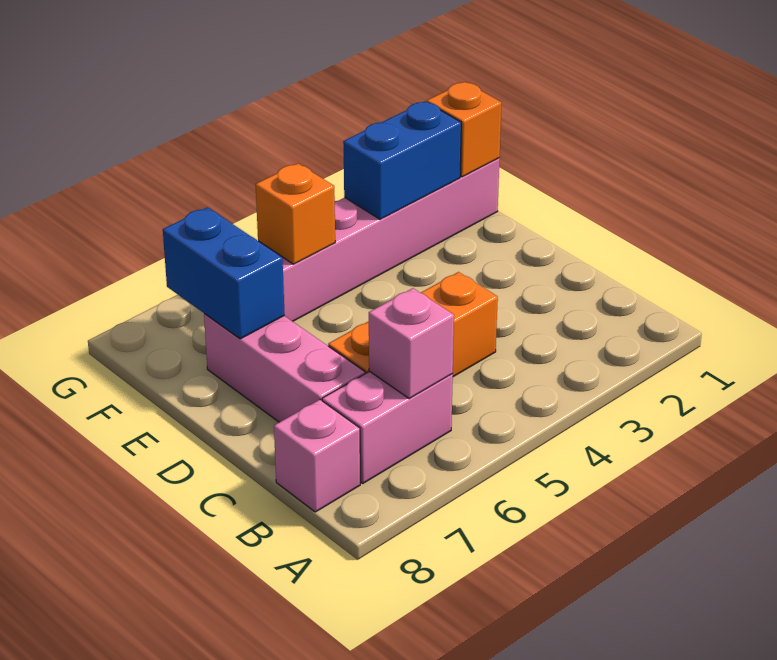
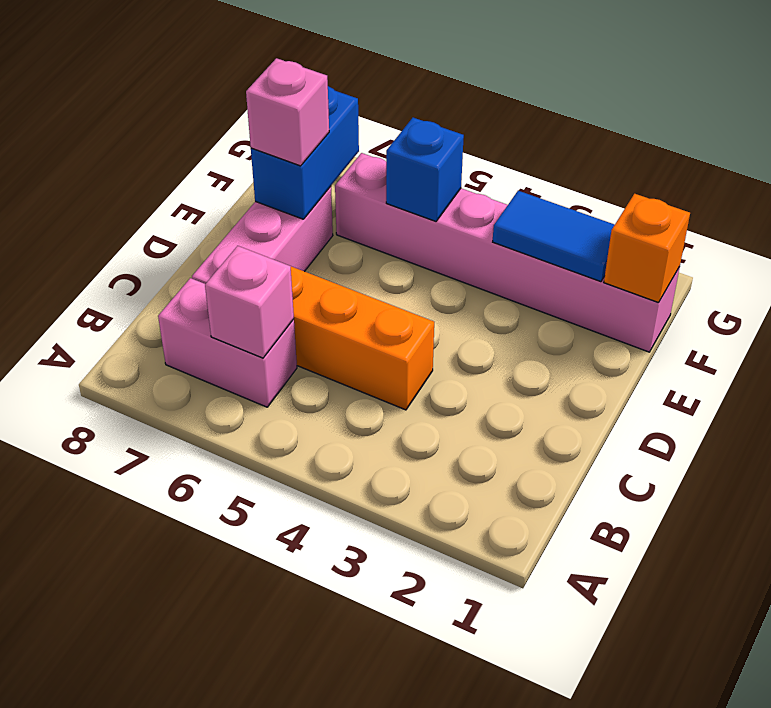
pink 1x1 brick [274,400,360,512] -> pink 1x1 brick moved to [246,58,329,166]
blue 1x2 brick [343,101,461,219] -> blue 1x2 tile [493,191,615,282]
orange 1x1 brick [256,163,335,264] -> blue 1x1 brick [386,118,464,221]

